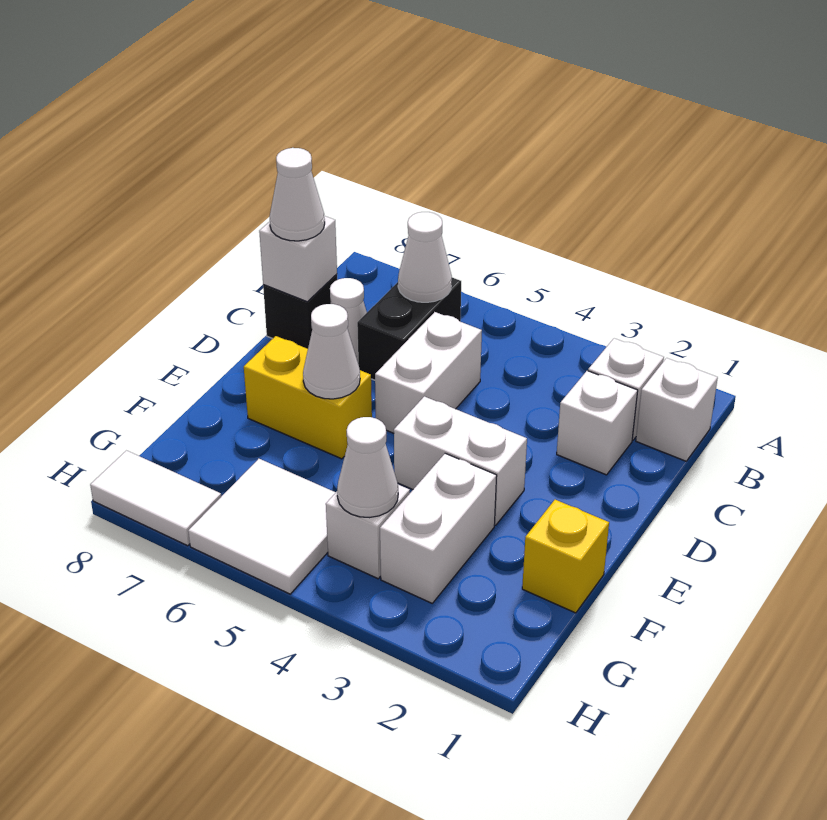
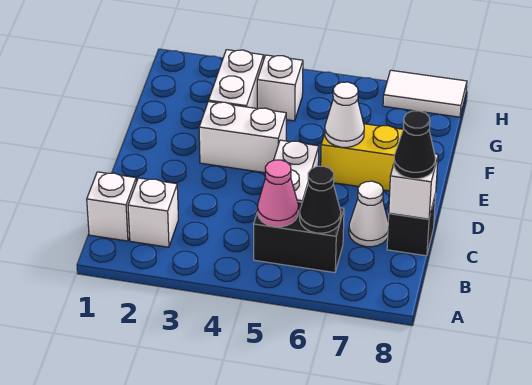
none -> pink 1x1 cone [258,160,298,227]
black 1x2 brick [357,278,461,380] -> black 1x2 brick turned to [254,202,344,273]
white 1x1 cone [398,212,452,302] -> black 1x1 cone [300,166,341,233]
white 1x1 brick [557,371,638,475] -> none
white 1x1 cone [269,148,325,241] -> black 1x1 cone [394,111,435,179]
yellow 1x1 brick [522,500,609,613] -> none
white 1x1 cone [337,417,398,518] -> none
white 2x2 tile [188,459,336,594] -> none

